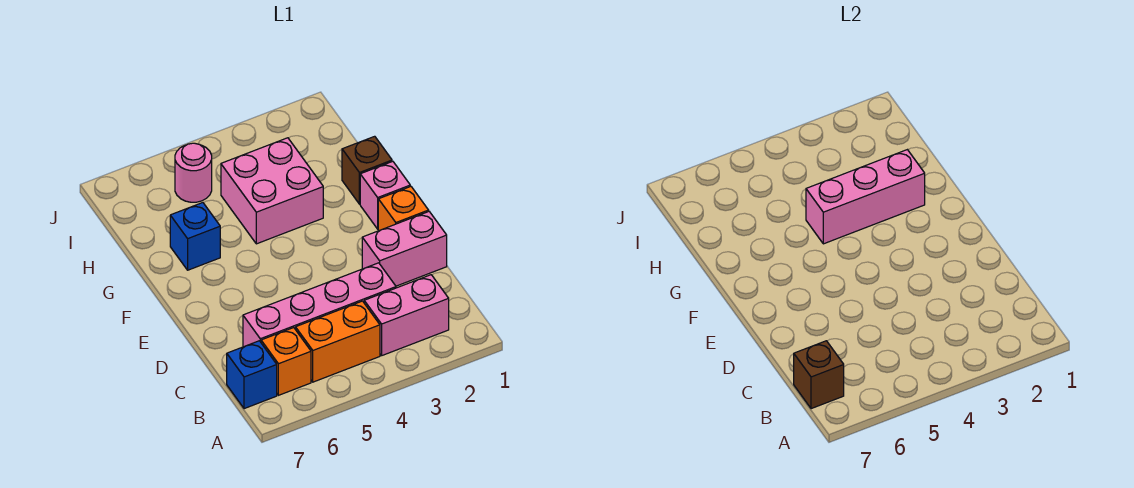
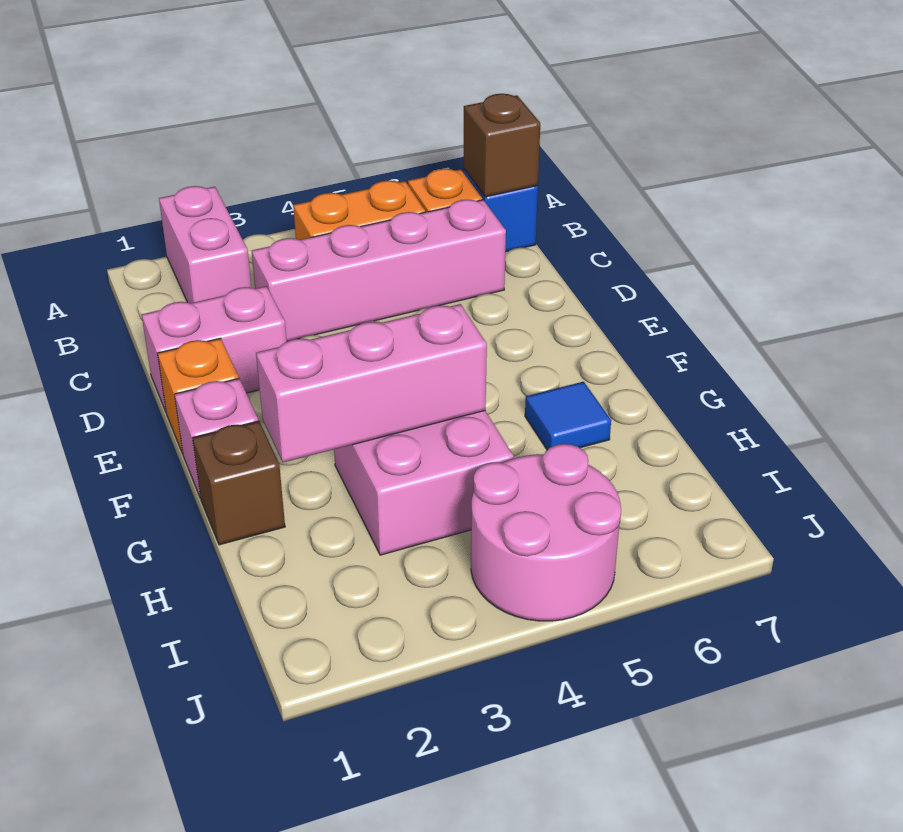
pink 1x2 brick [364,275,449,355] -> pink 1x2 brick turned to [159,186,251,303]
blue 1x1 brick [170,203,220,270] -> blue 1x1 tile [525,382,611,450]
pink 1x1 round brick [175,143,212,202] -> pink 2x2 round brick [471,444,621,621]

